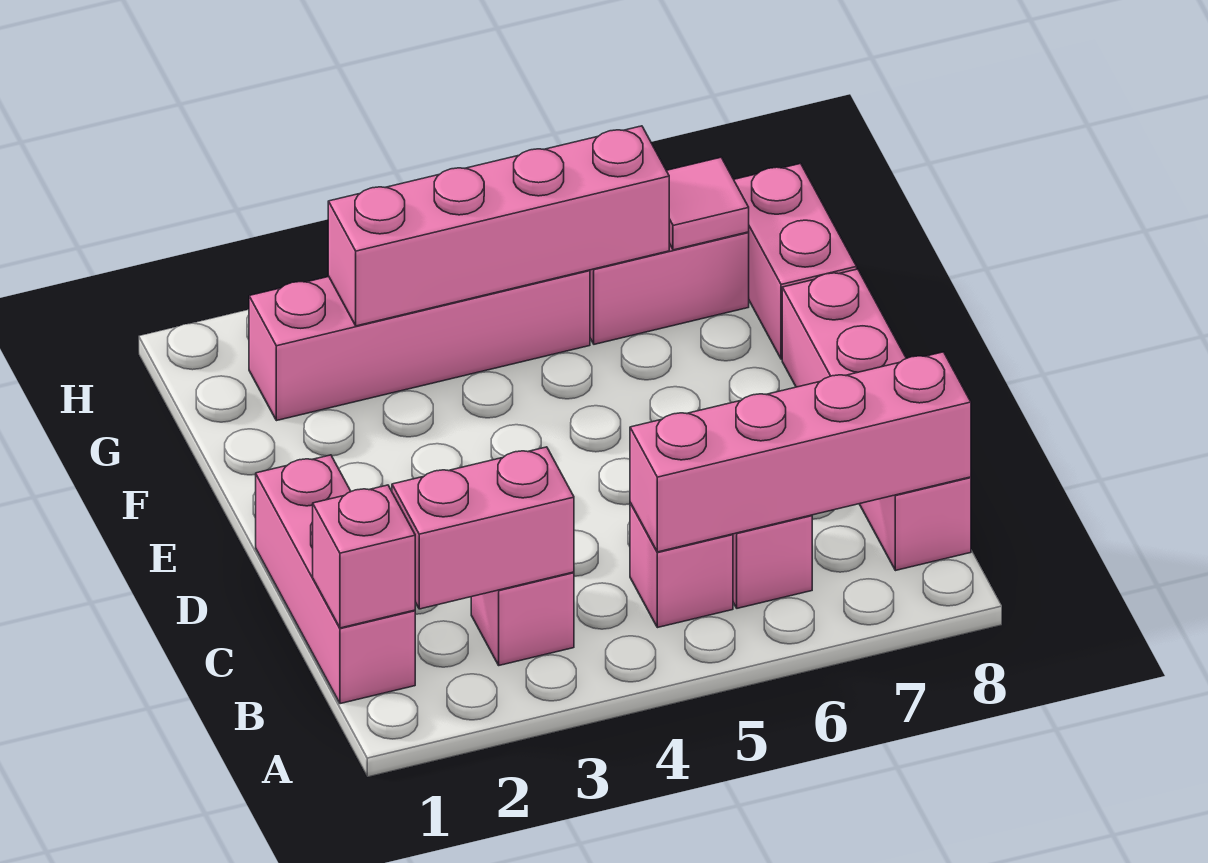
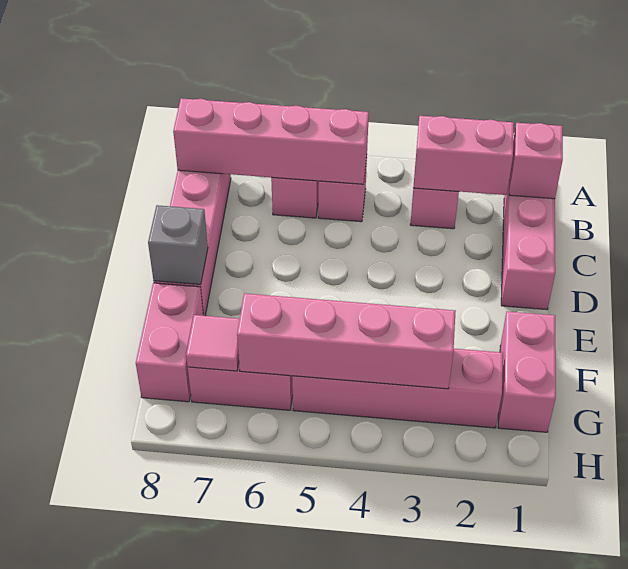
none -> grey 1x1 brick [148,205,208,284]
none -> pink 1x2 brick [498,311,556,432]

